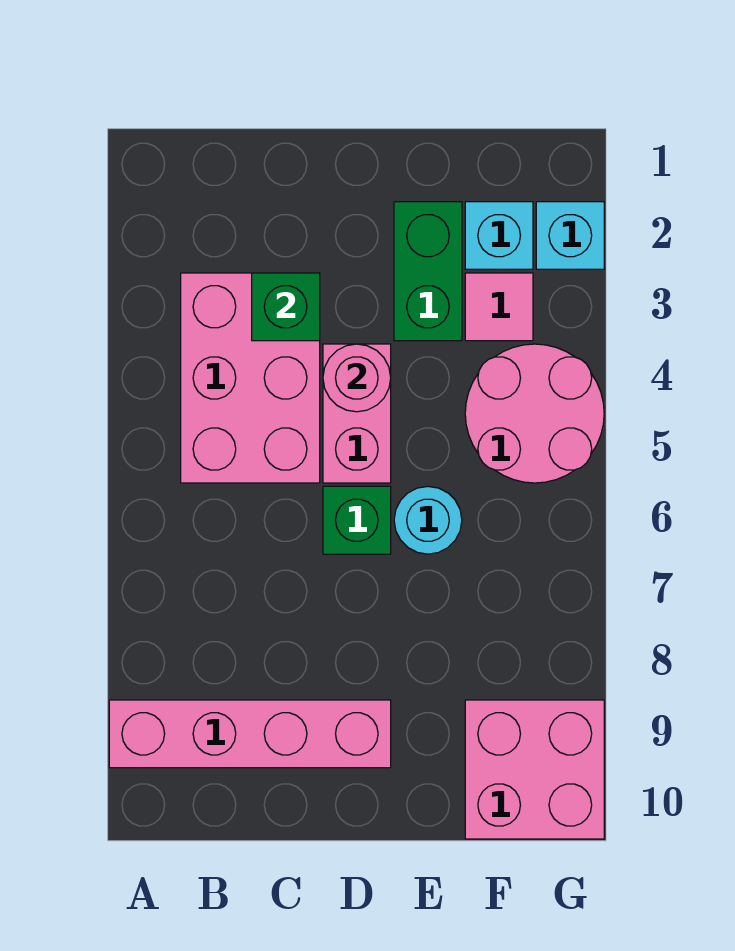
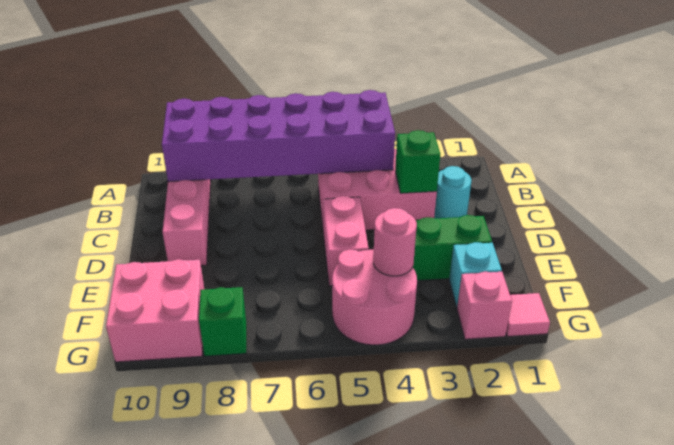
none -> purple 2x6 brick [162,90,395,182]
pink 1x2 brick [323,344,391,483] -> pink 1x2 brick turned to [323,196,369,286]
pink 1x1 round brick [323,344,391,412] -> pink 1x1 round brick moved to [373,208,417,276]
green 1x1 brick [323,486,391,554] -> green 1x1 brick moved to [199,287,246,356]
cyan 1x1 round brick [394,487,462,554] -> cyan 1x1 round brick moved to [434,166,471,219]
pink 1x1 tile [465,273,533,341] -> pink 1x1 tile moved to [506,293,550,337]
cyan 1x1 brick [536,202,604,269] -> pink 1x1 brick [457,272,512,339]

